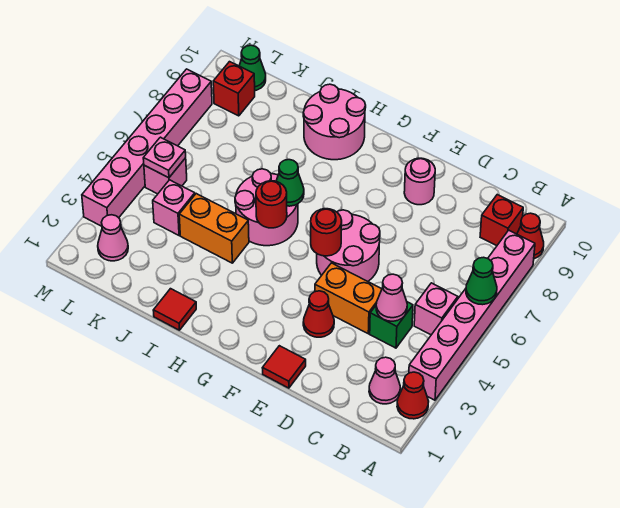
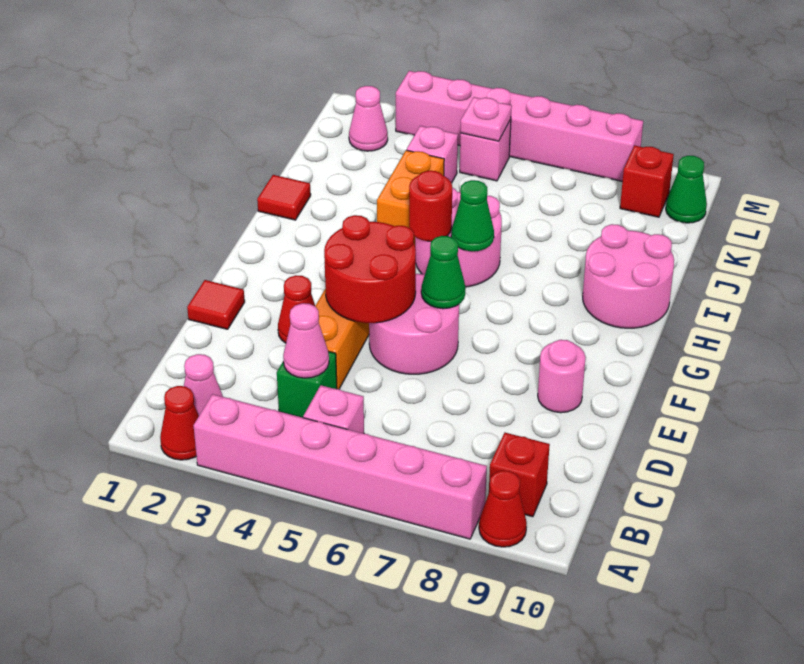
green 1x1 cone [466,257,497,305] -> green 1x1 cone moved to [421,236,466,309]
red 1x1 round brick [311,209,342,256] -> red 2x2 round brick [324,215,416,323]

